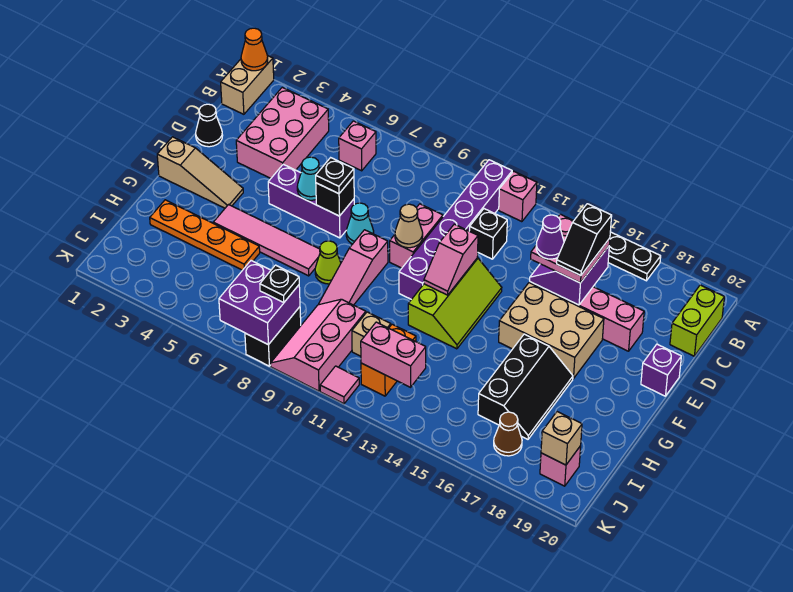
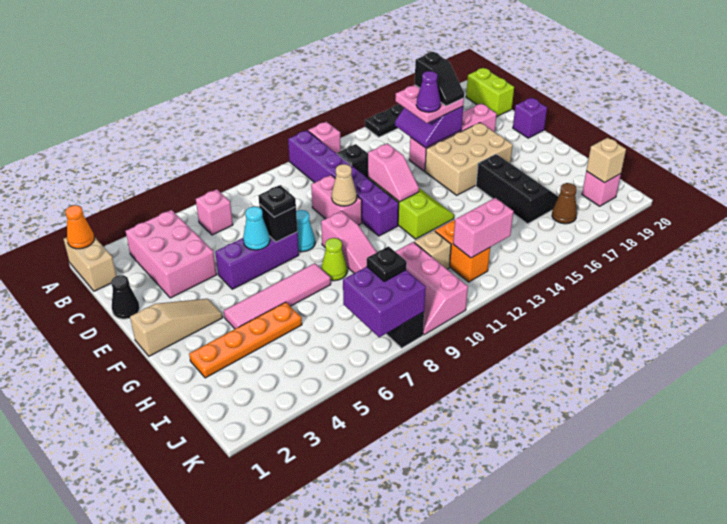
pink 1x1 tile [320,366,359,404] -> none

